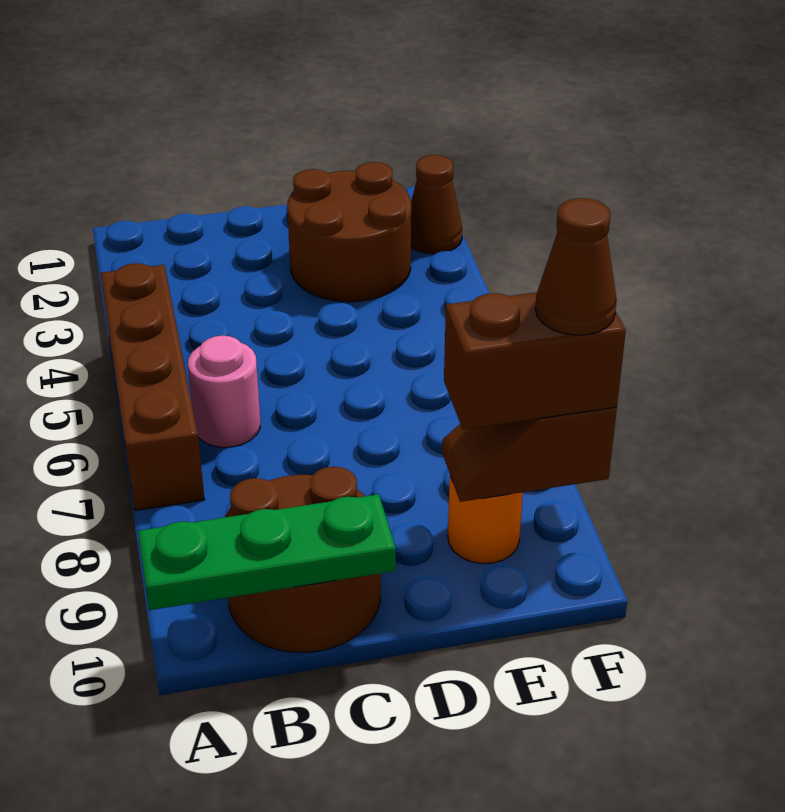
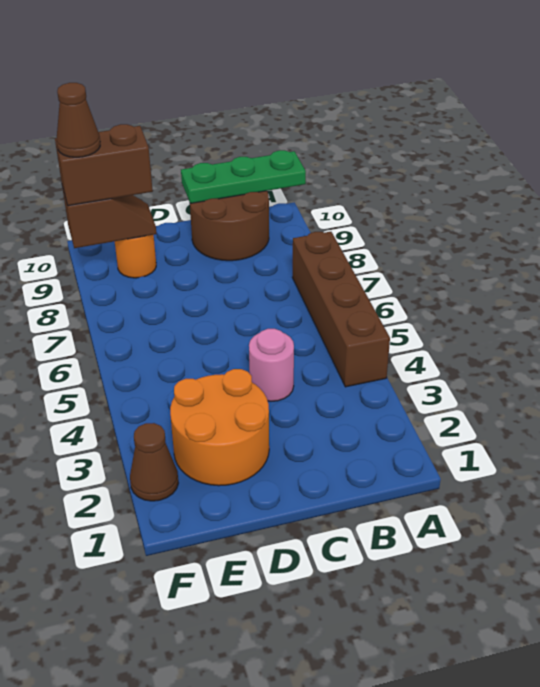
pink 1x1 round brick [188,336,260,447] -> pink 1x1 round brick moved to [249,329,294,401]
brown 2x2 round brick [287,162,411,302] -> orange 2x2 round brick [170,369,269,486]

